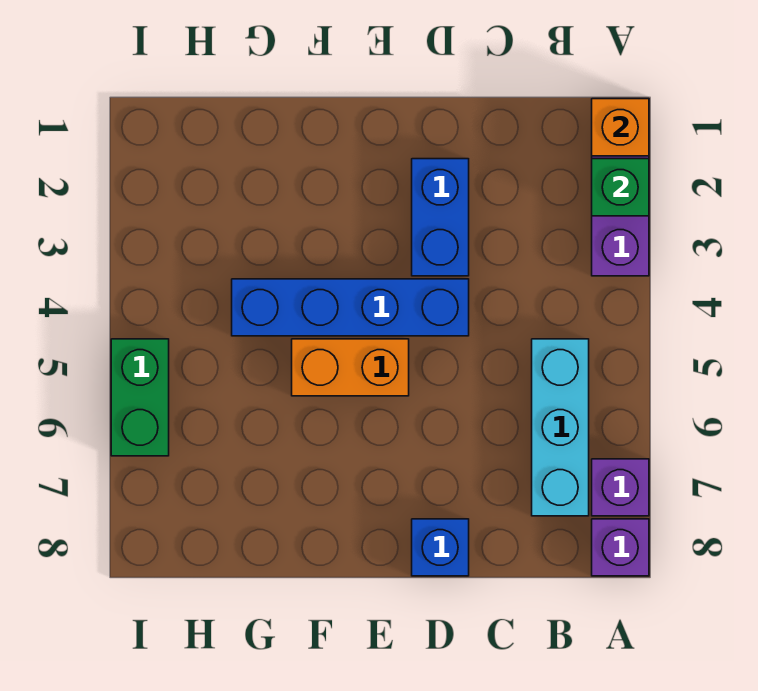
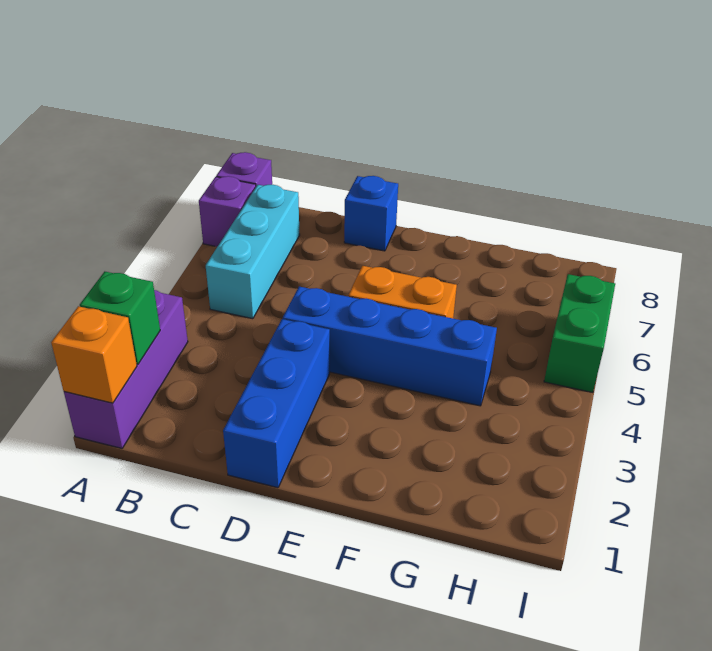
blue 1x2 brick [412,159,469,276] -> blue 1x3 brick [223,319,330,488]

